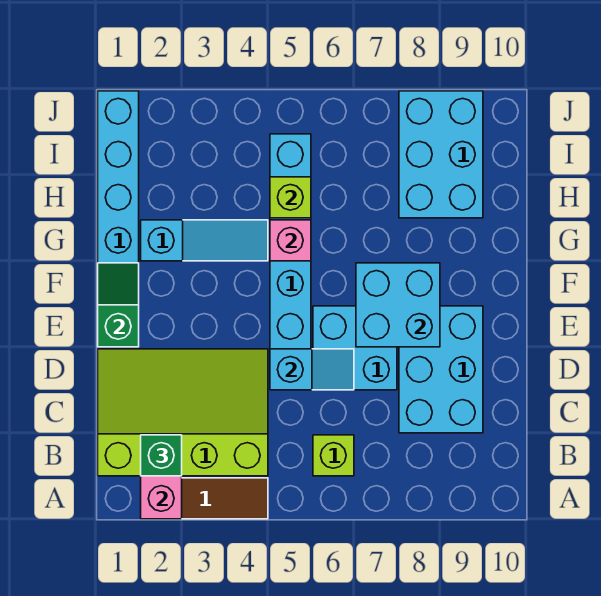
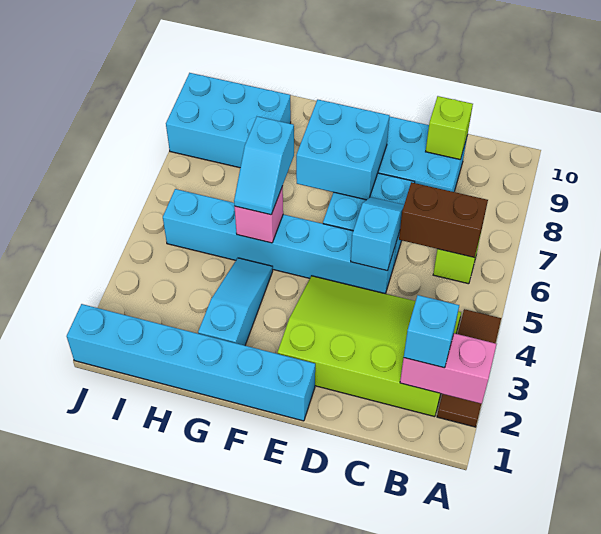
lime 3x4 slope [98,349,268,476] -> lime 3x4 slope turned to [278,276,461,417]
green 1x1 brick [141,435,182,476] -> cyan 1x1 brick [404,295,459,368]
none -> brown 1x2 brick [399,182,488,257]
green 1x2 slope [98,263,139,347] -> none
none -> cyan 1x2 slope [234,116,294,215]
lime 1x1 brick [270,177,311,218] -> lime 1x1 brick moved to [426,96,473,159]

